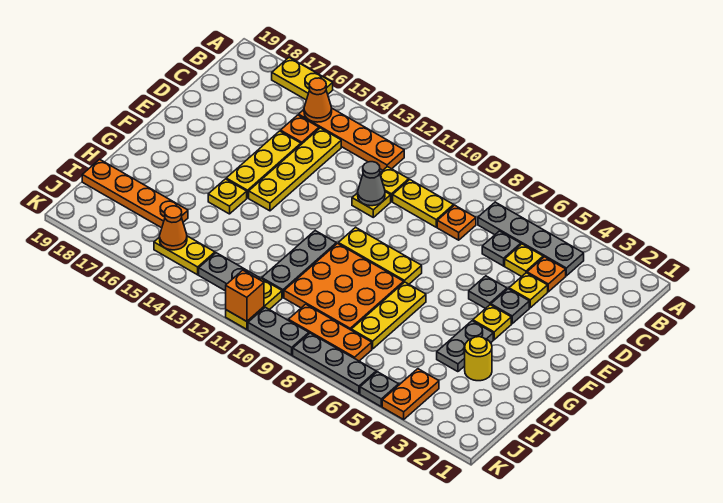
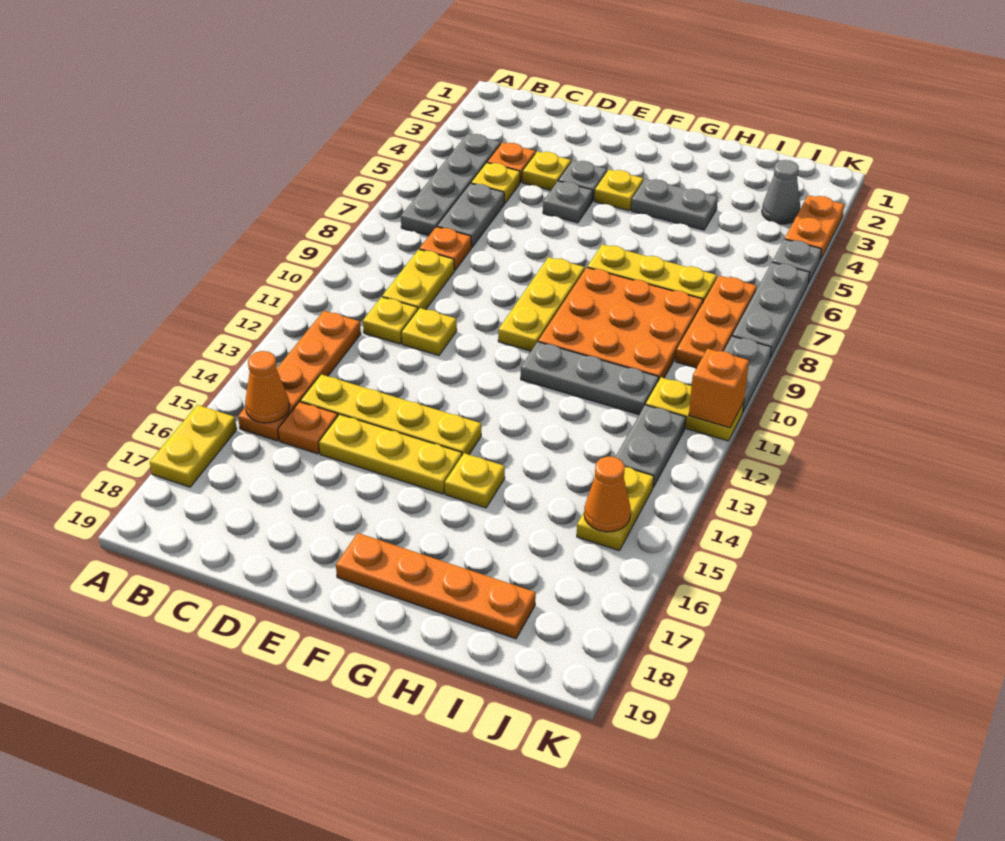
grey 1x1 plate [482,231,521,266] -> grey 1x2 plate [437,183,504,247]
grey 1x1 cone [358,162,385,206] -> grey 1x1 cone moved to [762,160,800,224]
yellow 1x1 round brick [465,337,492,381] -> none
orange 1x4 plate [82,159,188,228] -> orange 1x4 plate turned to [336,533,536,639]
orange 1x2 plate [382,369,439,419] -> orange 1x2 plate turned to [785,195,844,260]

